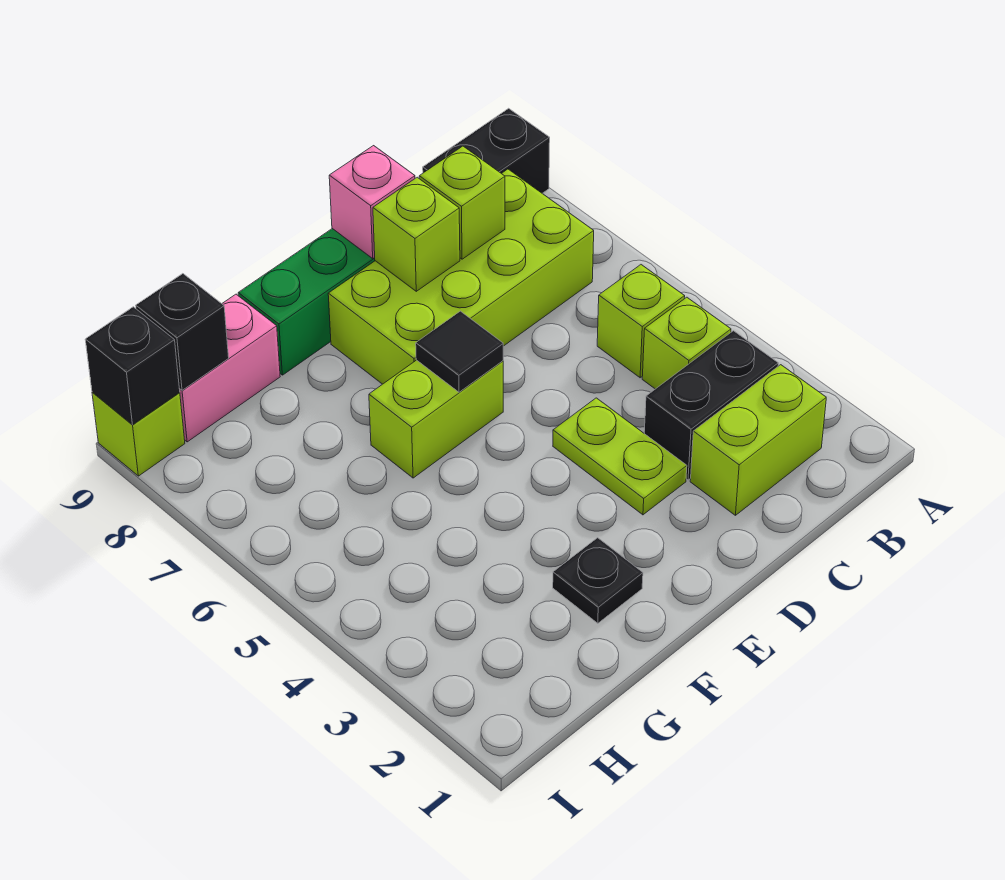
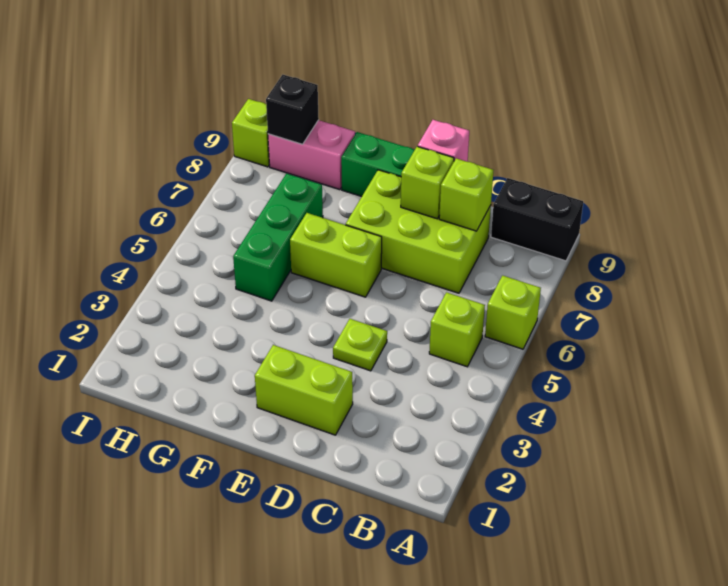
lime 1x2 brick [690,365,826,515] -> lime 1x2 brick moved to [255,345,353,435]
black 1x2 brick [644,331,778,480] -> none
lime 1x1 brick [642,297,731,389] -> lime 1x1 brick moved to [485,276,541,349]
lime 2x4 brick [328,169,594,384] -> lime 2x3 brick [346,170,491,293]
lime 1x2 plate [553,398,687,515] -> lime 1x1 plate [333,319,387,371]
black 1x1 tile [416,311,503,392] -> none
black 1x1 plate [553,538,643,623] -> none
none -> green 1x3 brick [233,173,323,301]
black 1x1 brick [85,307,180,425] -> none

